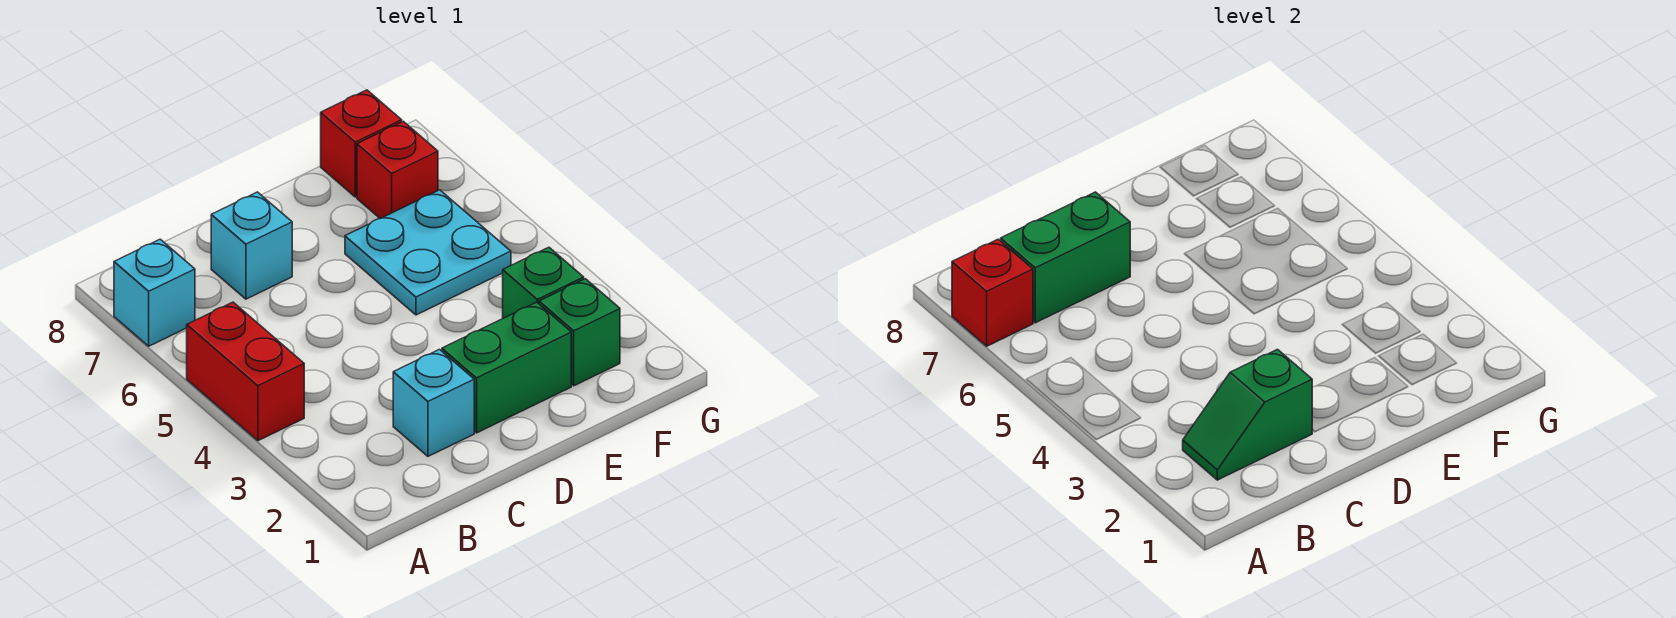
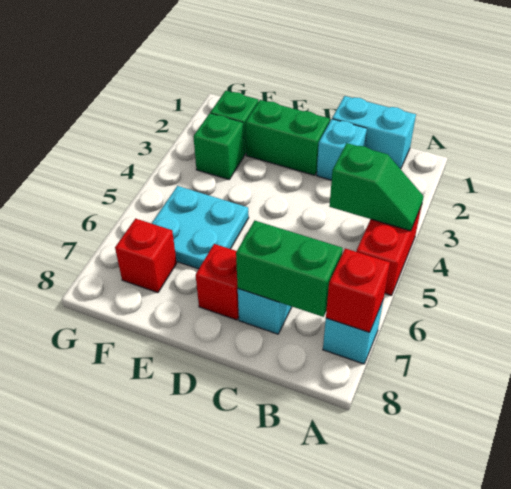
none -> cyan 1x2 brick [332,96,416,169]
green 1x2 slope [1183,349,1312,480] -> green 1x2 slope moved to [329,143,424,231]
red 1x1 brick [321,90,402,197] -> red 1x1 brick moved to [196,244,239,320]

